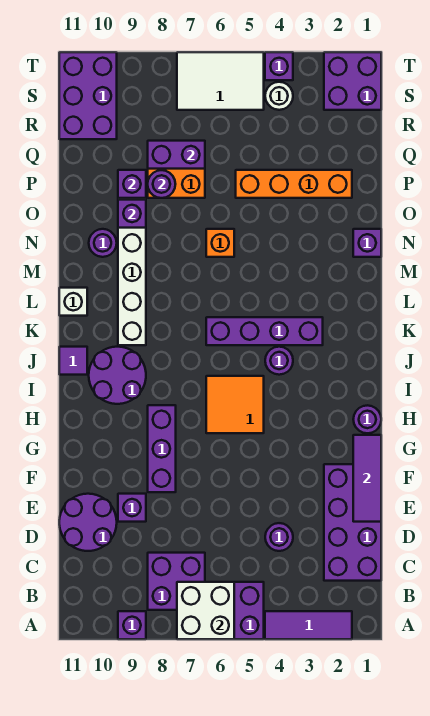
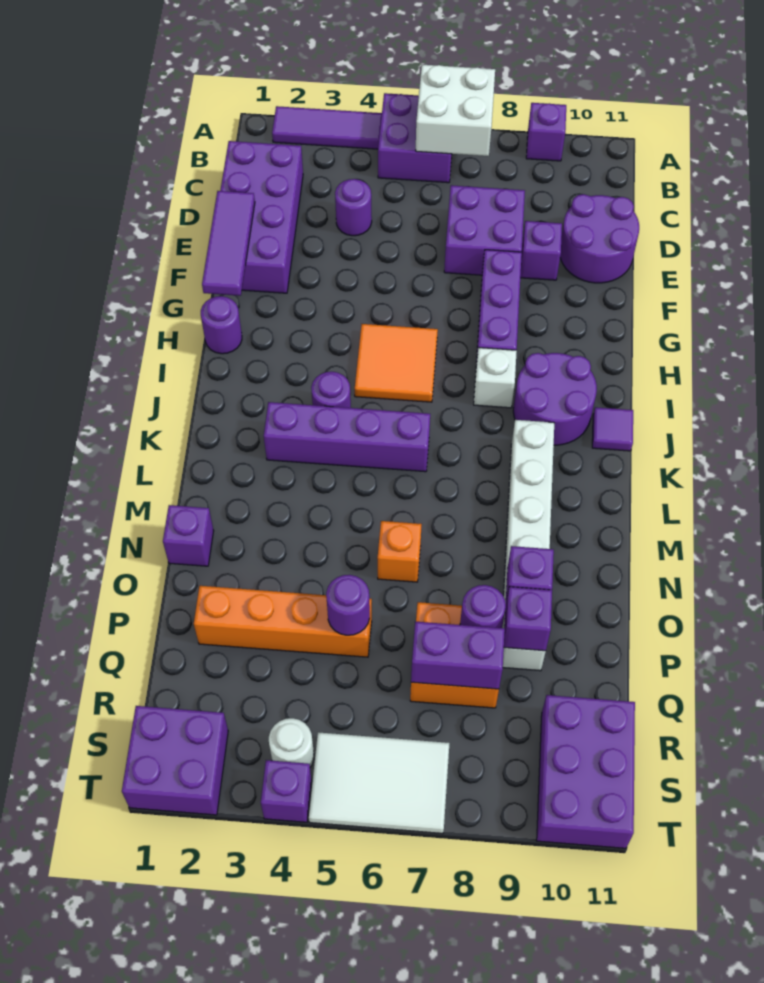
purple 2x2 brick [148,553,205,610] -> purple 2x2 brick moved to [444,185,525,275]
white 1x1 brick [59,288,87,316] -> white 1x1 brick moved to [474,348,517,408]
purple 1x1 round brick [89,229,117,257] -> purple 1x1 round brick moved to [326,575,370,635]

